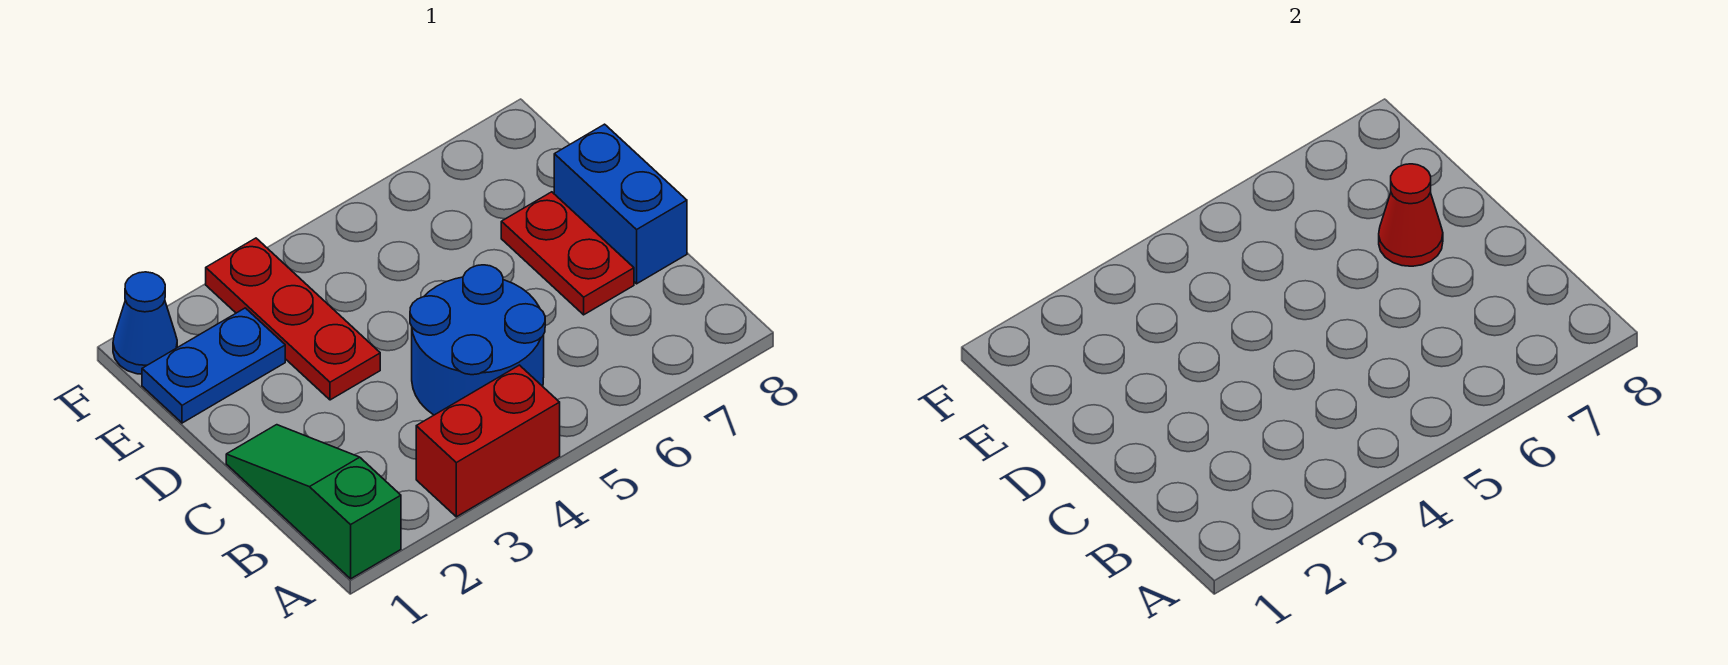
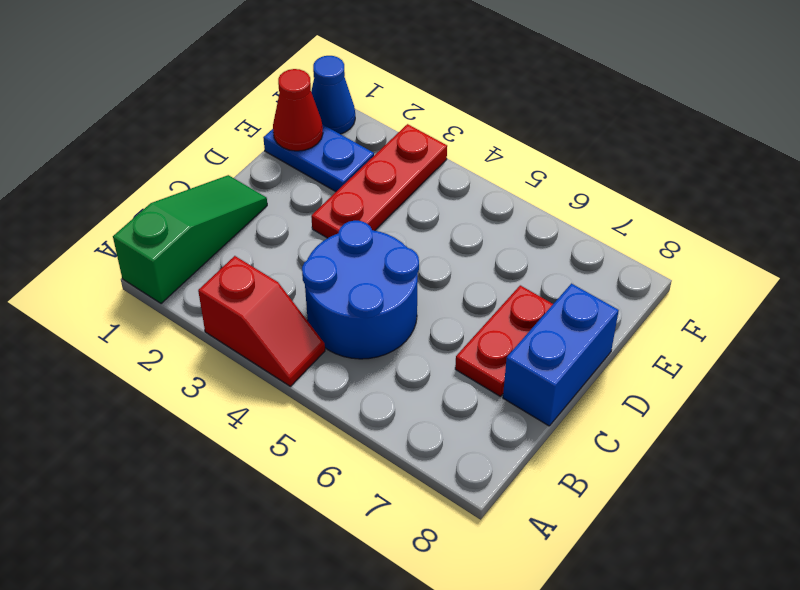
red 1x2 brick [416,365,560,517] -> red 1x2 slope [198,256,325,386]
red 1x1 cone [1379,164,1443,266] -> red 1x1 cone moved to [273,69,323,151]

